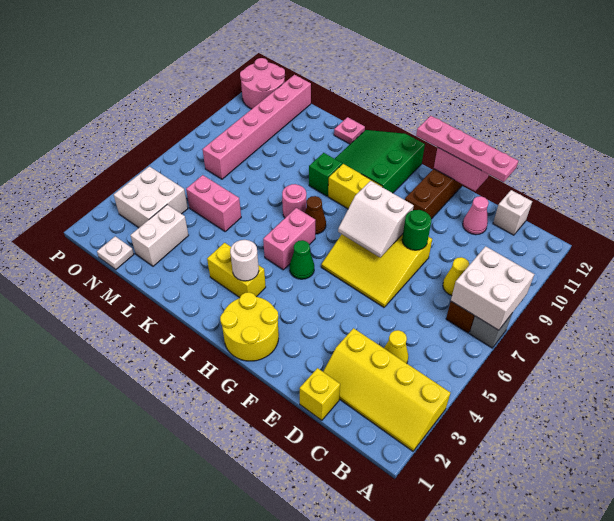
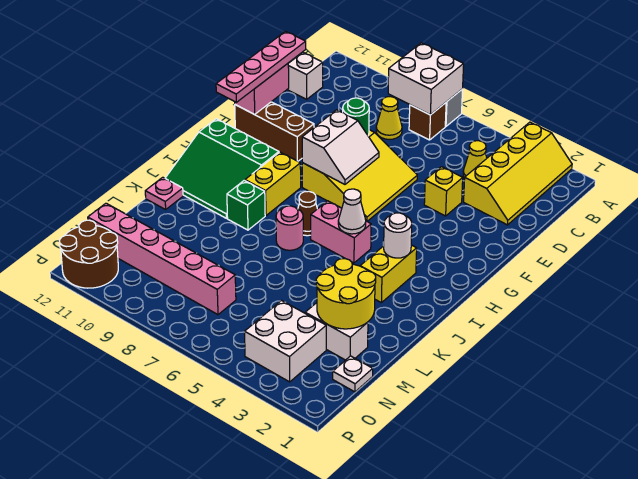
yellow 1x1 brick [299,368,340,420] -> yellow 1x1 brick moved to [424,167,463,216]
pink 1x1 cone [463,196,489,235] -> none
yellow 2x2 round brick [220,292,279,361] -> yellow 2x2 round brick moved to [316,259,376,329]
green 1x1 cone [290,240,314,279] -> none
none -> white 1x1 cone [338,189,366,234]
pink 1x2 brick [186,175,241,231] -> none
pink 2x2 round brick [240,58,285,109] -> brown 2x2 round brick [60,220,118,288]

